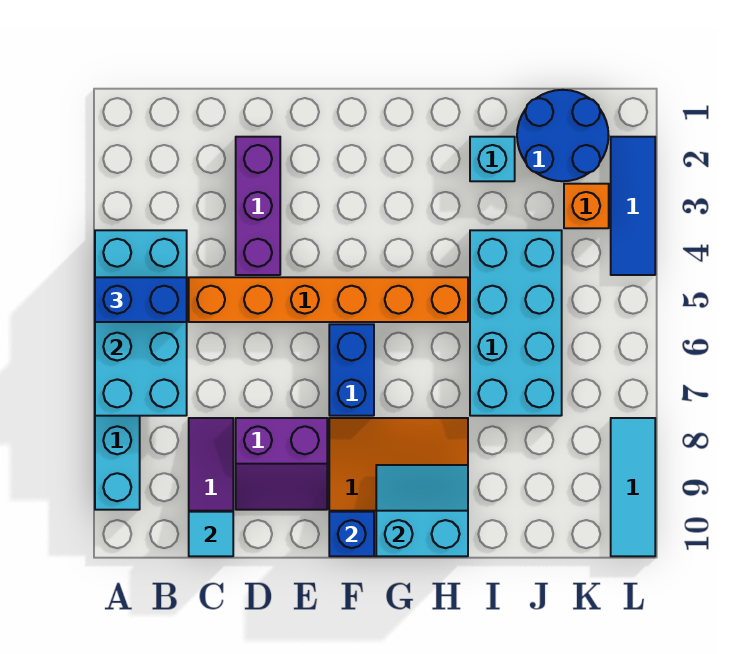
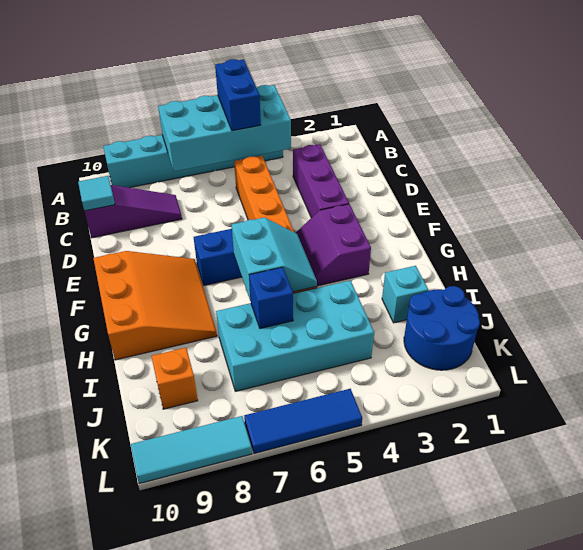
purple 1x3 brick [236,137,280,275] -> purple 1x3 brick turned to [293,144,349,218]
purple 2x2 slope [236,418,327,510] -> purple 2x2 slope moved to [296,204,371,286]
blue 1x1 brick [329,512,374,556] -> blue 1x1 brick moved to [249,267,293,328]
cyan 2x2 slope [376,465,468,556] -> cyan 2x2 slope moved to [232,217,317,301]
orange 1x1 brick [564,184,609,228] -> orange 1x1 brick moved to [151,348,198,409]
blue 1x3 tile [611,137,655,275] -> blue 1x3 tile moved to [244,389,362,454]

